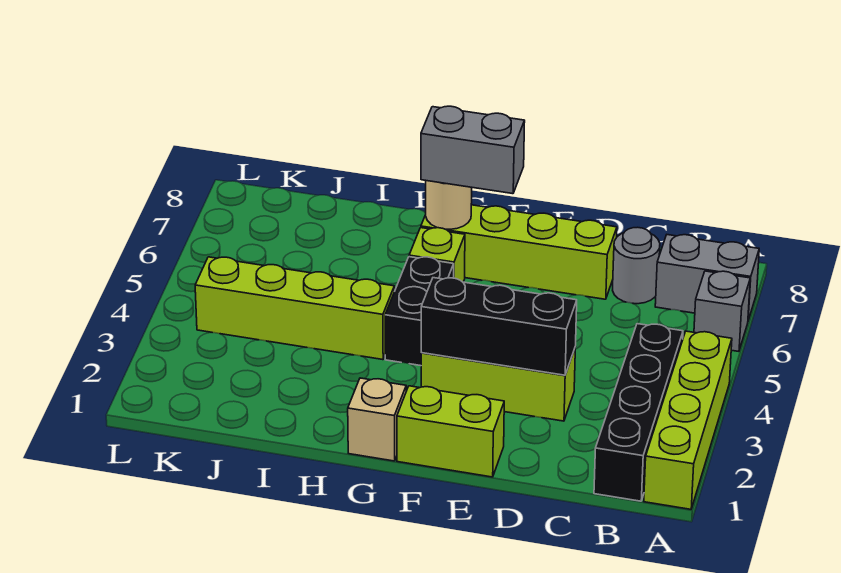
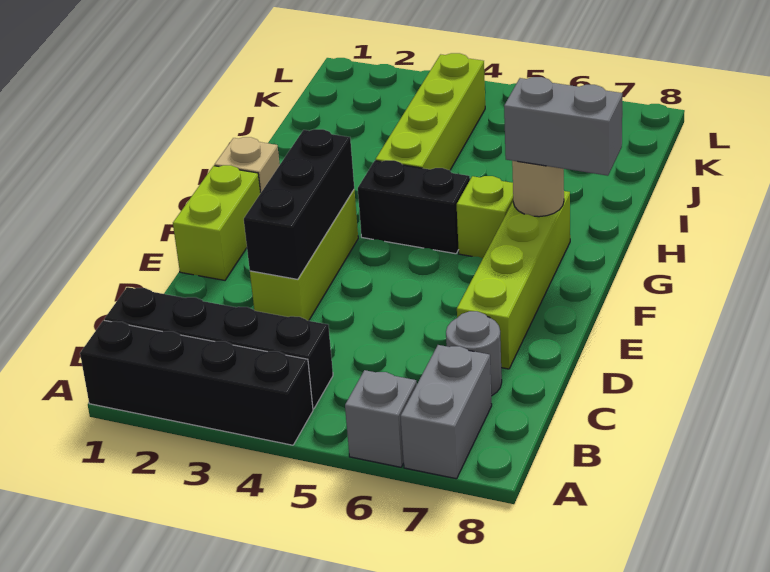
lime 1x4 brick [644,331,732,509] -> black 1x4 brick [80,320,313,445]
grey 1x2 brick [421,106,525,194] -> grey 1x2 brick turned to [504,77,622,176]

